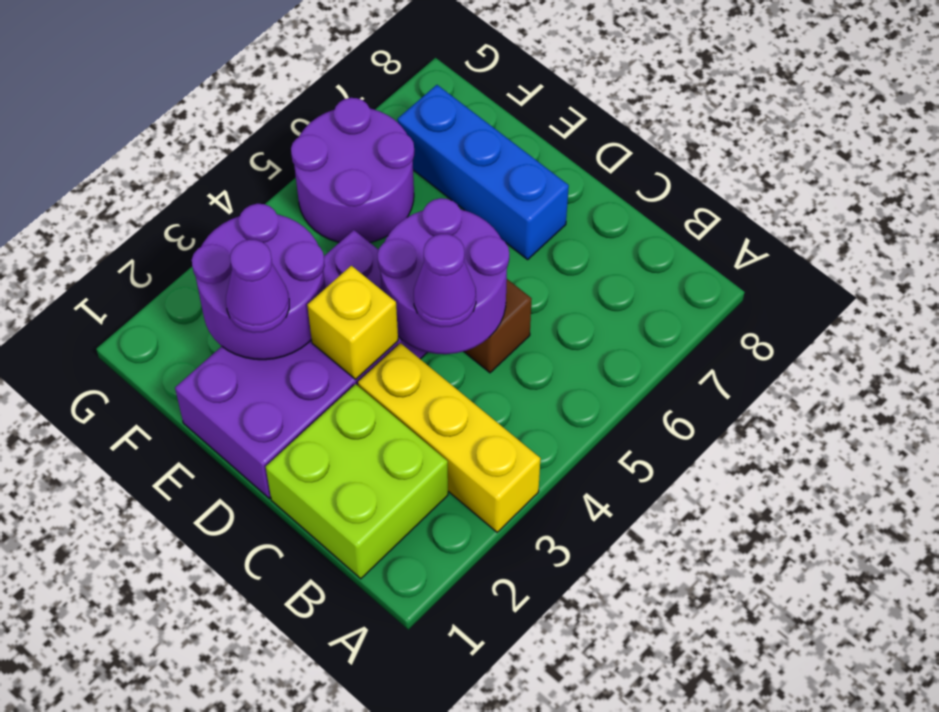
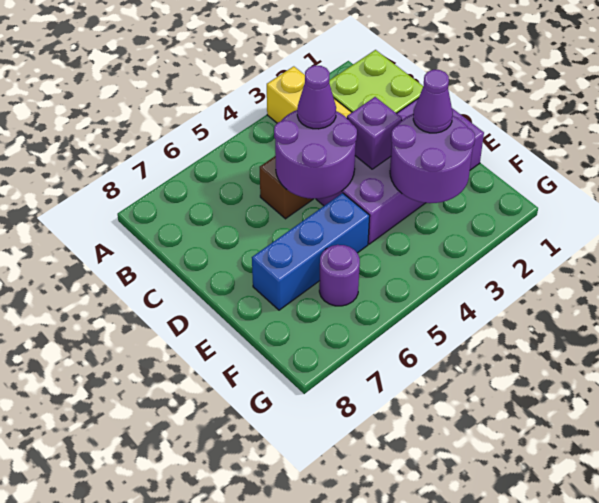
yellow 1x1 brick [307,266,398,379] -> purple 1x1 brick [347,97,402,169]
blue 1x3 brick [397,85,569,260] -> blue 1x3 brick turned to [252,193,370,310]
purple 2x2 round brick [291,98,414,242] -> purple 1x1 round brick [319,245,360,306]

